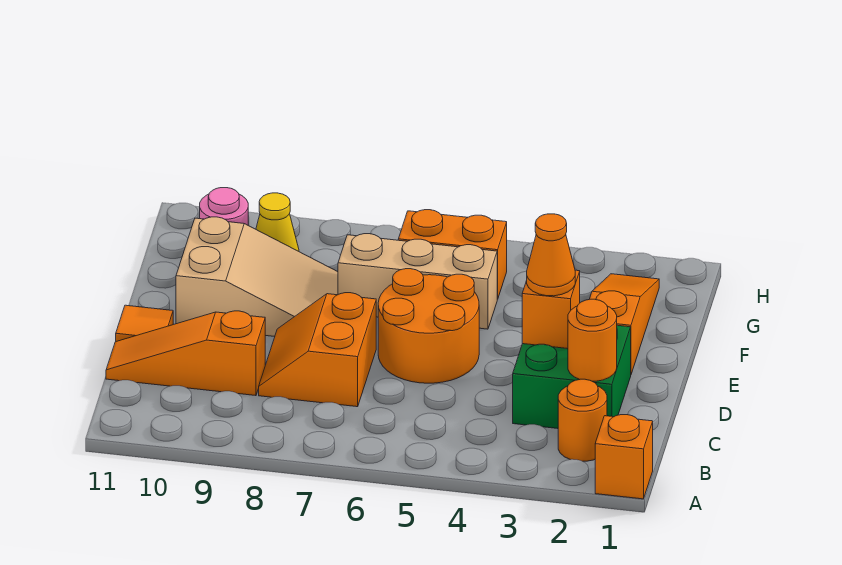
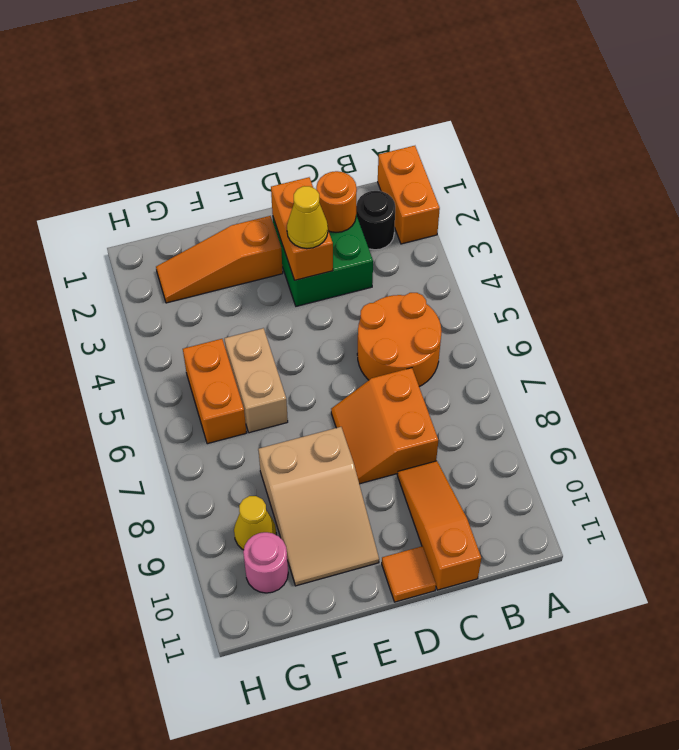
orange 1x1 brick [595,415,653,499] -> orange 1x2 brick [378,146,440,244]
orange 1x1 round brick [558,379,607,461] -> black 1x1 round brick [356,191,395,250]
orange 2x2 slope [259,293,376,407] -> orange 2x2 slope turned to [331,368,438,484]
orange 1x3 slope [106,311,265,396] -> orange 1x3 slope turned to [397,461,481,590]
orange 1x1 brick [522,270,580,349] -> orange 1x2 brick [271,177,333,280]
orange 1x1 cone [527,214,575,296] -> yellow 1x1 cone [287,186,328,249]
orange 2x2 round brick [378,269,479,383] -> orange 2x2 round brick moved to [357,293,442,387]
tan 2x3 slope [176,217,338,337] -> tan 2x3 slope turned to [258,427,379,586]
tan 1x3 brick [338,234,497,329] -> tan 1x2 brick [224,328,288,433]

